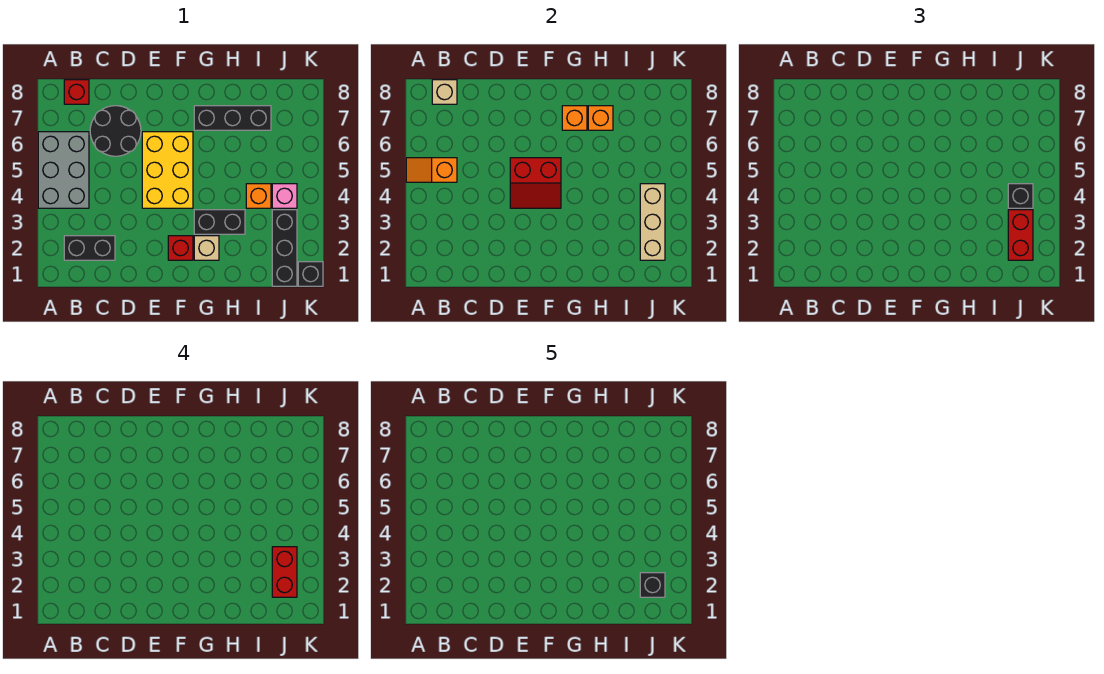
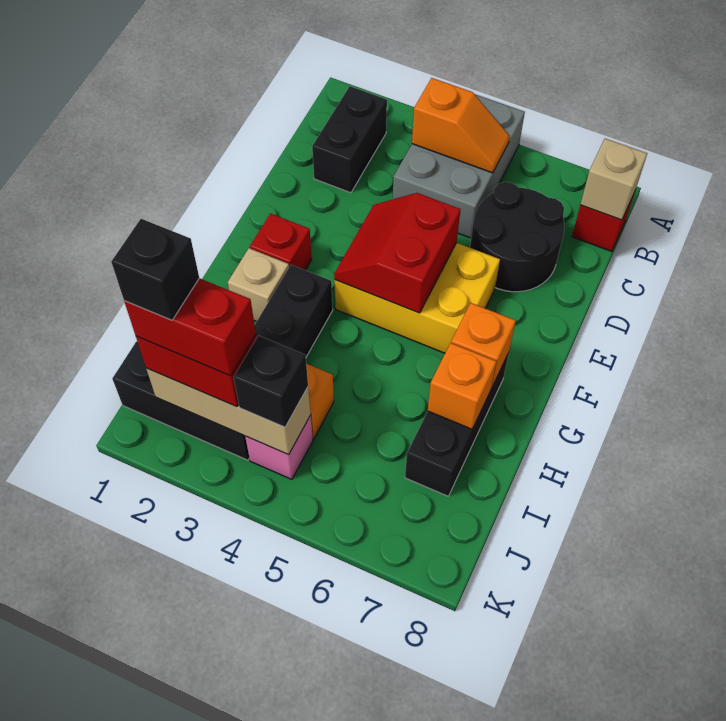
grey 2x3 brick [38,132,89,208] -> grey 2x3 brick turned to [393,94,525,238]
orange 1x2 slope [406,158,457,182] -> orange 1x2 slope turned to [412,78,510,173]
black 1x1 brick [298,262,323,286] -> none

